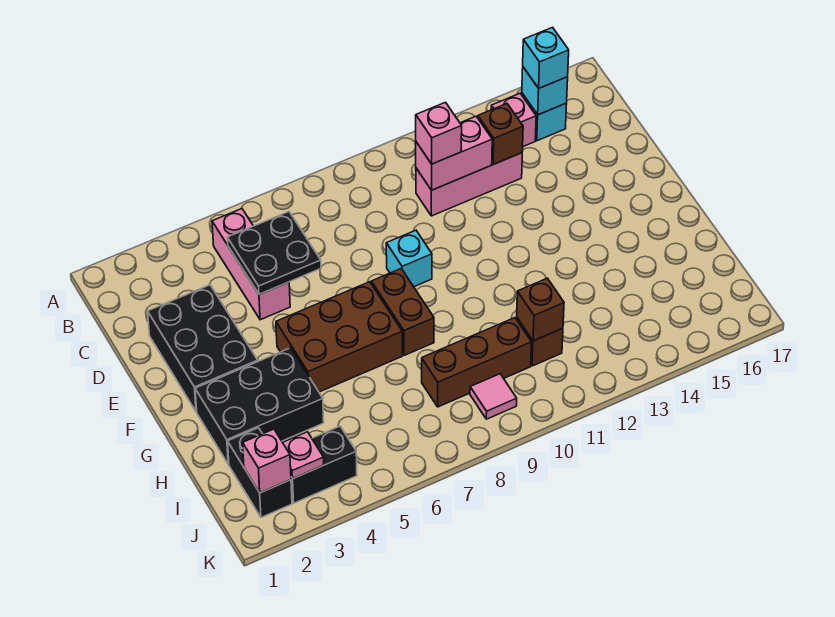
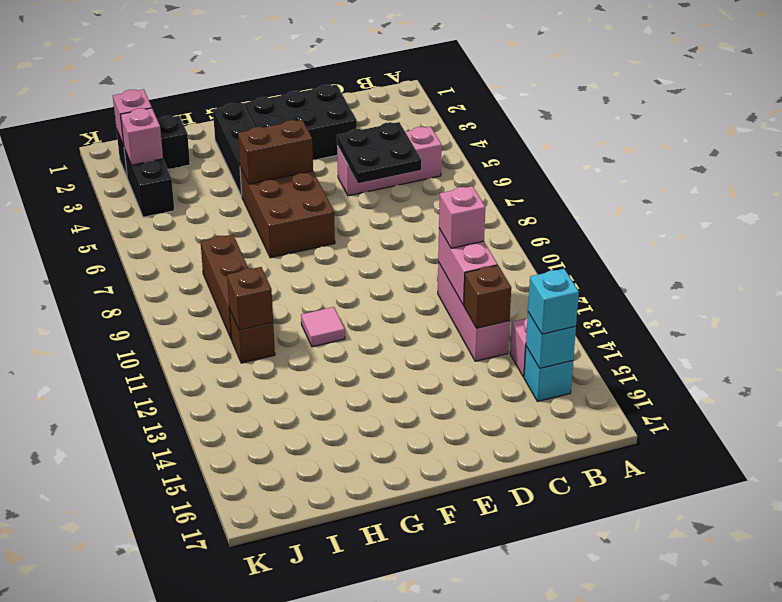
cyan 1x1 brick [386,230,432,287] -> none
brown 1x2 brick [371,269,434,355] -> brown 1x2 brick moved to [238,120,313,184]
black 2x3 brick [195,348,324,464] -> black 1x3 brick [213,103,255,196]
pink 1x1 plate [283,432,324,478] -> pink 1x1 brick [120,108,163,165]
pink 1x1 tile [470,374,517,419] -> pink 1x1 tile moved to [301,307,345,347]

